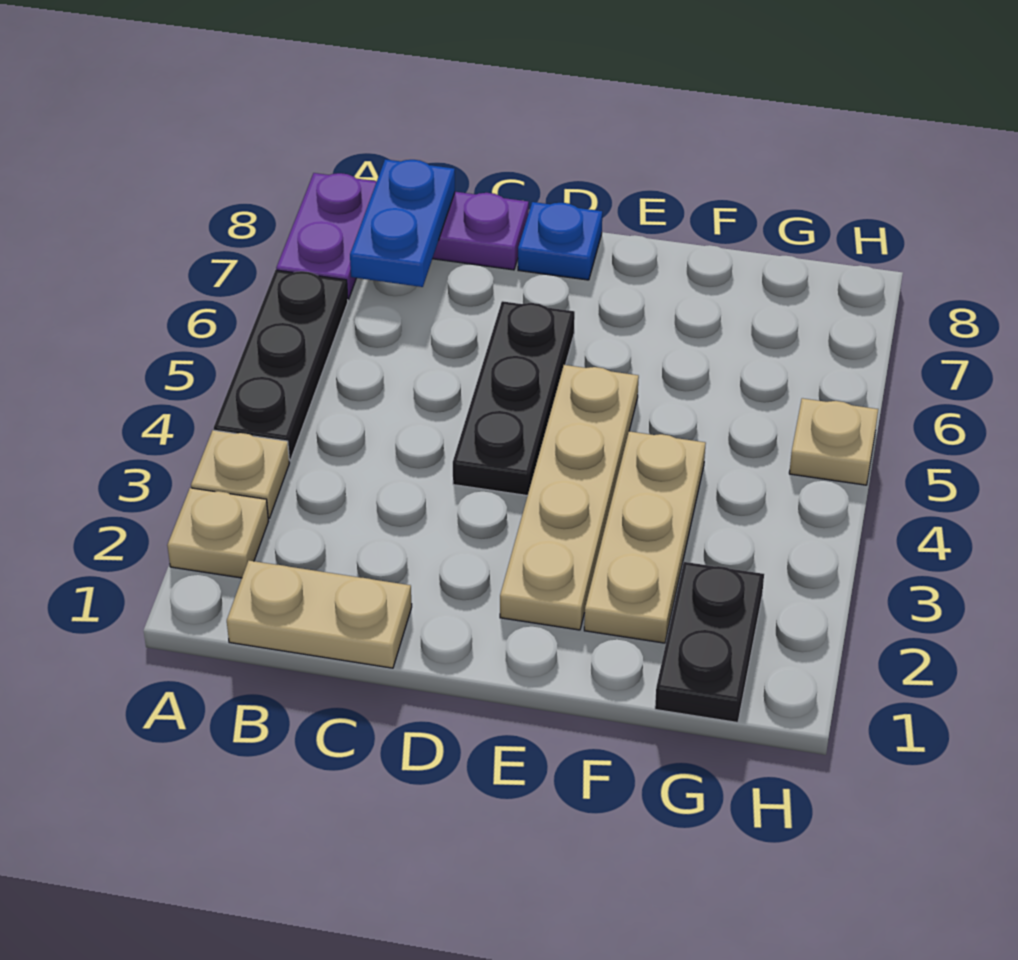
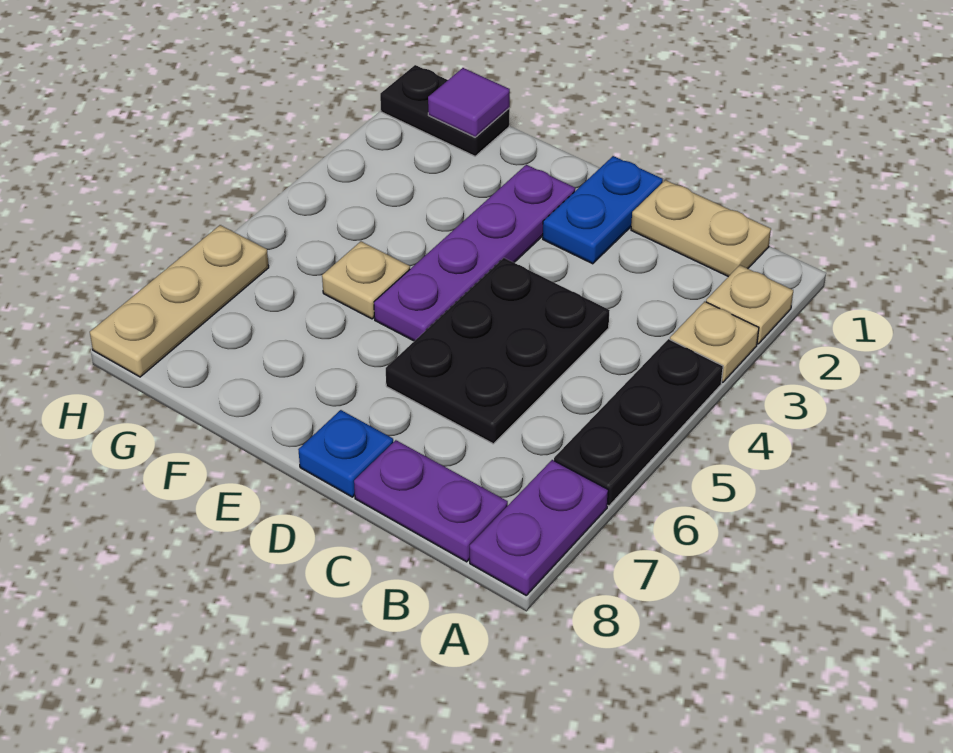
blue 1x2 plate [350,159,455,287] -> blue 1x2 plate moved to [543,156,663,264]
black 1x3 plate [453,301,575,496] -> black 2x3 plate [386,258,610,444]
tan 1x4 plate [500,365,639,630] -> purple 1x4 plate [374,165,575,341]
tan 1x3 plate [584,431,706,643] -> tan 1x3 plate moved to [90,225,269,377]
black 1x2 plate [655,562,764,723] -> black 1x2 plate turned to [380,65,510,156]
none -> purple 1x1 tile [428,68,510,137]
tan 1x1 plate [789,398,878,485] -> tan 1x1 plate moved to [322,241,410,319]

